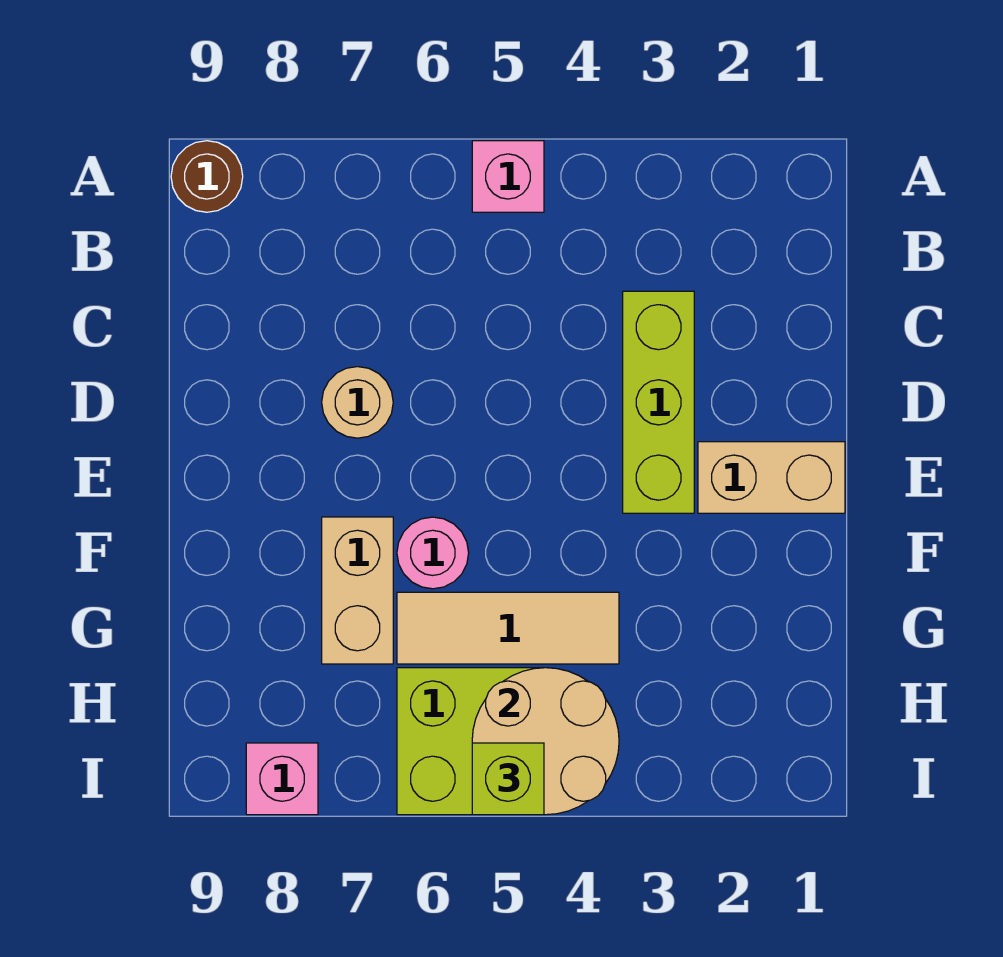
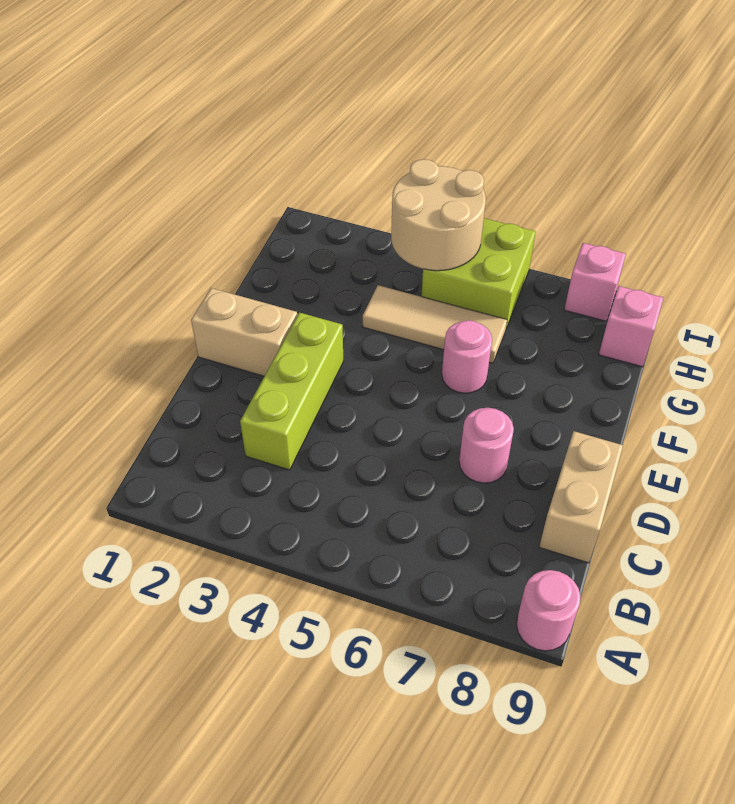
pink 1x1 brick [472,141,544,212] -> pink 1x1 brick moved to [599,286,663,367]
brown 1x1 round brick [171,141,243,212] -> pink 1x1 round brick [517,570,580,651]
tan 1x1 round brick [322,367,393,438] -> pink 1x1 round brick [459,408,514,483]
tan 1x2 brick [322,517,393,664] -> tan 1x2 brick moved to [539,431,623,563]
lime 1x1 brick [472,743,544,815] -> none

